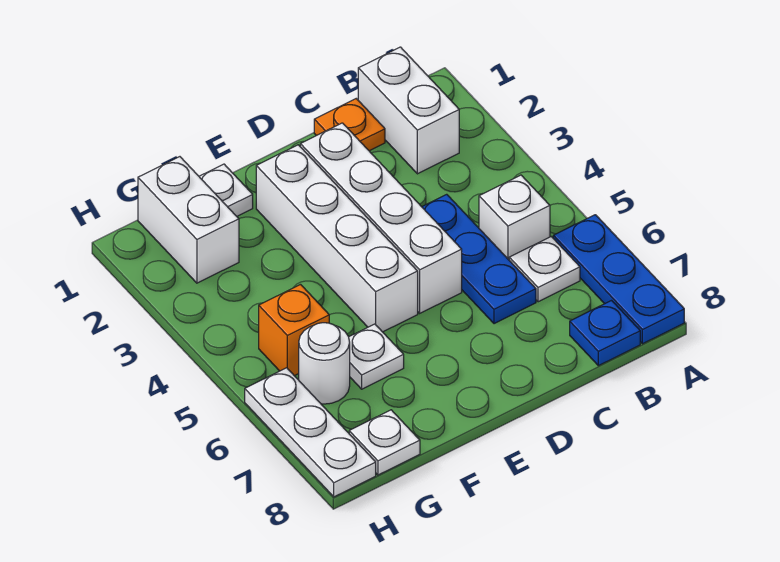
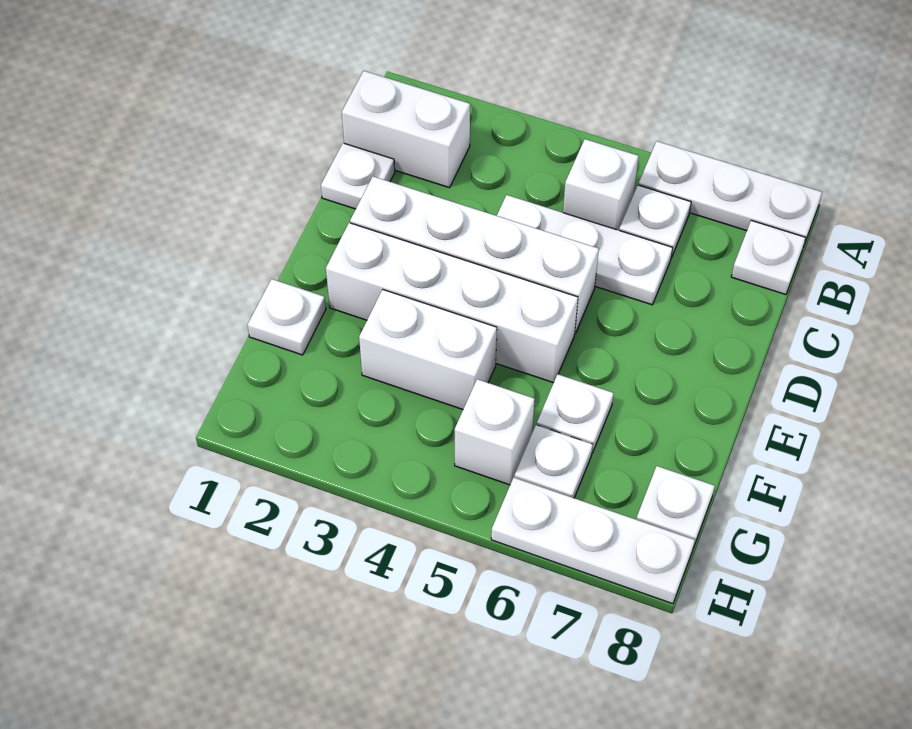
blue 1x3 plate [553,215,684,344] -> white 1x3 plate [638,141,822,245]
blue 1x1 plate [570,301,640,366] -> white 1x1 plate [731,220,805,295]
orange 1x1 plate [314,99,385,151] -> white 1x1 plate [321,143,395,209]
blue 1x3 plate [422,194,536,324] -> white 1x3 plate [497,195,673,305]
white 1x2 brick [138,157,239,283] -> white 1x2 brick moved to [359,290,497,409]
orange 1x1 brick [259,285,329,376] -> white 1x1 brick [455,379,535,485]
white 1x1 round brick [299,323,350,404] -> white 1x1 plate [514,425,593,498]

